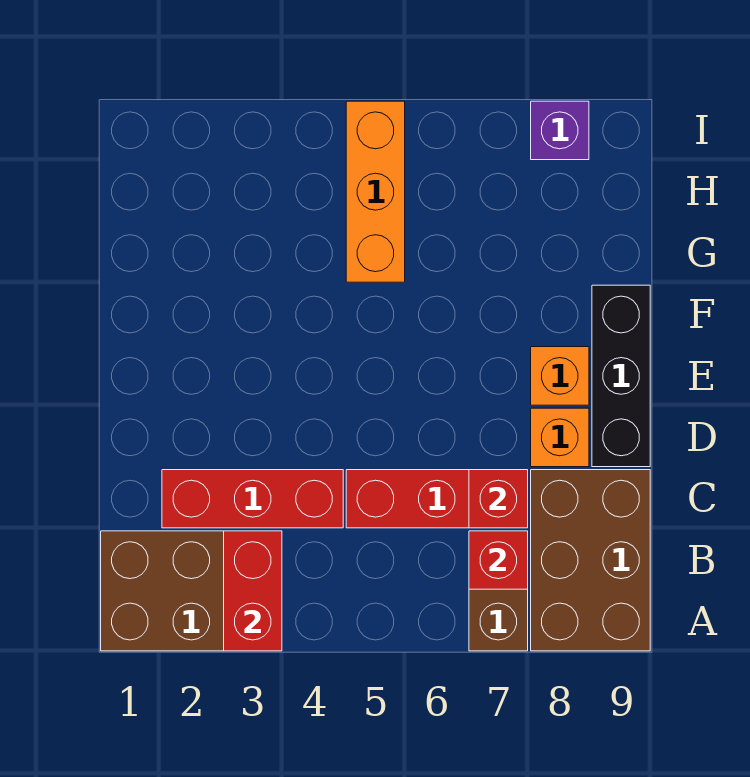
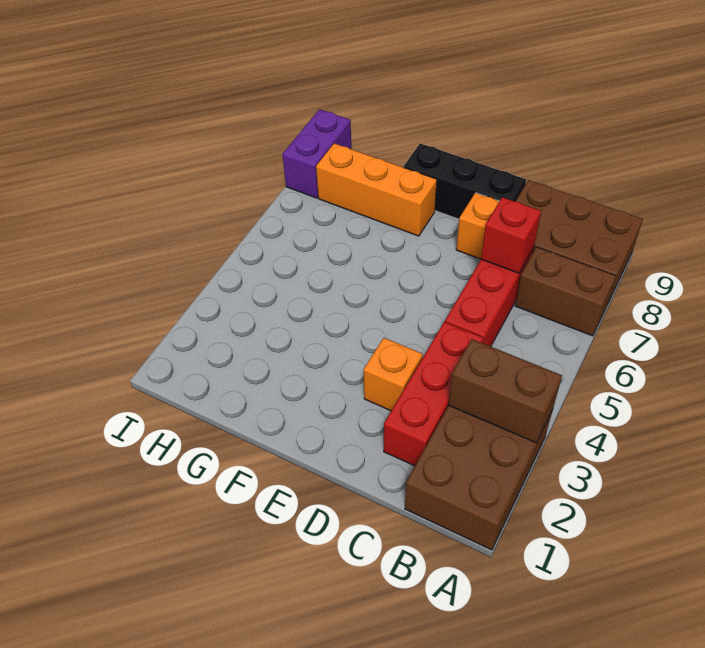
red 1x2 brick [224,531,282,651] -> brown 1x2 brick [449,339,562,443]
red 1x1 brick [469,531,528,589] -> none
orange 1x1 brick [531,347,589,405] -> orange 1x1 brick moved to [364,338,423,411]
orange 1x3 brick [346,101,405,282] -> orange 1x3 brick moved to [316,143,437,236]
purple 1x1 brick [531,101,589,160] -> purple 1x2 brick [282,109,351,198]

